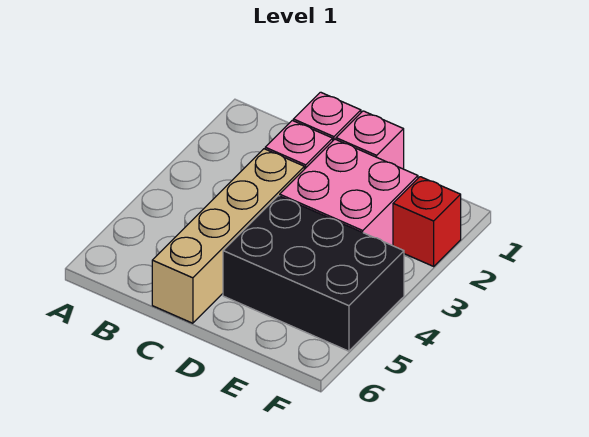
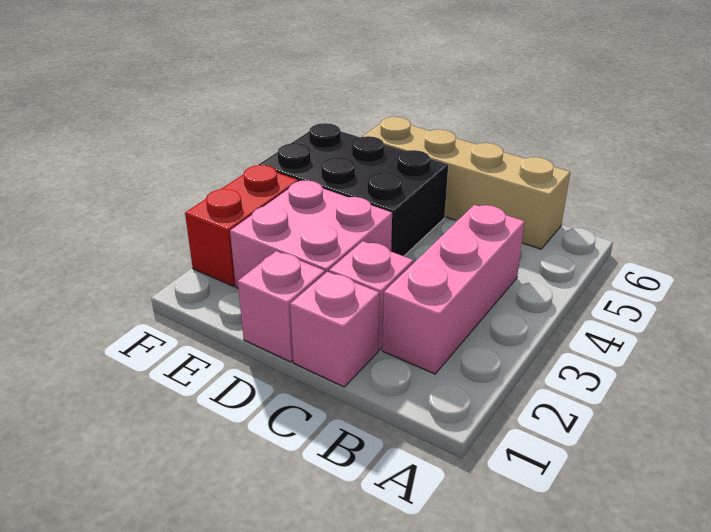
none -> pink 1x3 brick [382,205,525,374]
tan 1x4 brick [152,149,304,323] -> tan 1x4 brick turned to [362,117,570,249]
red 1x1 brick [393,177,461,266] -> red 1x2 brick [185,165,298,286]

